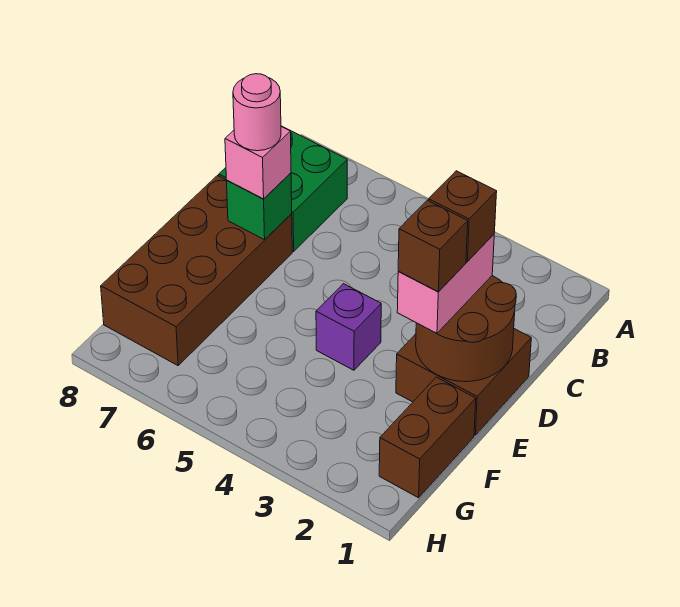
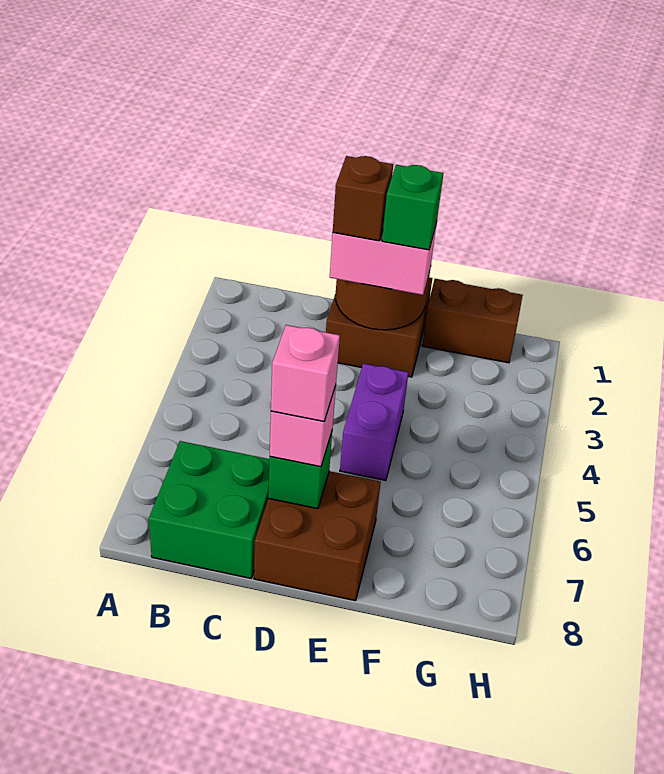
brown 2x4 brick [101,176,292,365] -> brown 2x2 brick [254,471,381,601]
pink 1x1 round brick [233,74,281,151] -> pink 1x1 brick [271,325,340,421]
brown 1x1 brick [398,200,468,291] -> green 1x1 brick [382,165,443,250]
purple 1x1 brick [316,284,381,370] -> purple 1x2 brick [340,364,408,480]

